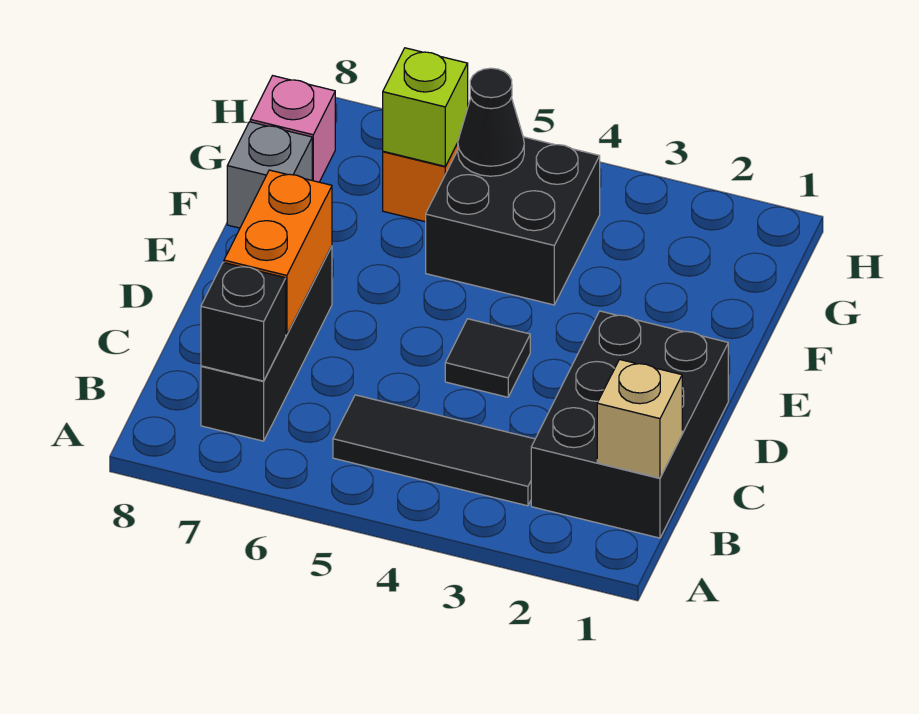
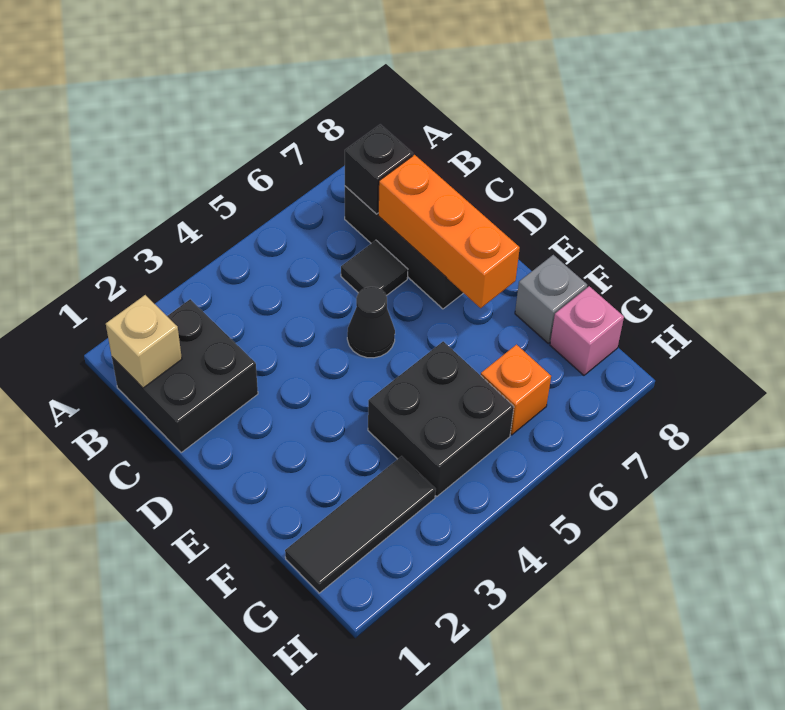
black 2x3 brick [531,311,728,538] -> black 2x2 brick [112,299,258,452]
black 1x3 tile [333,395,535,506] -> black 1x3 tile moved to [285,456,436,593]
orange 1x2 brick [224,170,332,335] -> orange 1x3 brick [378,155,520,308]
black 1x1 tile [445,319,530,397] -> black 1x1 tile moved to [341,240,408,296]
black 1x1 cone [457,68,524,176] -> black 1x1 cone moved to [347,287,395,358]
lime 1x1 brick [383,48,468,166] -> none

